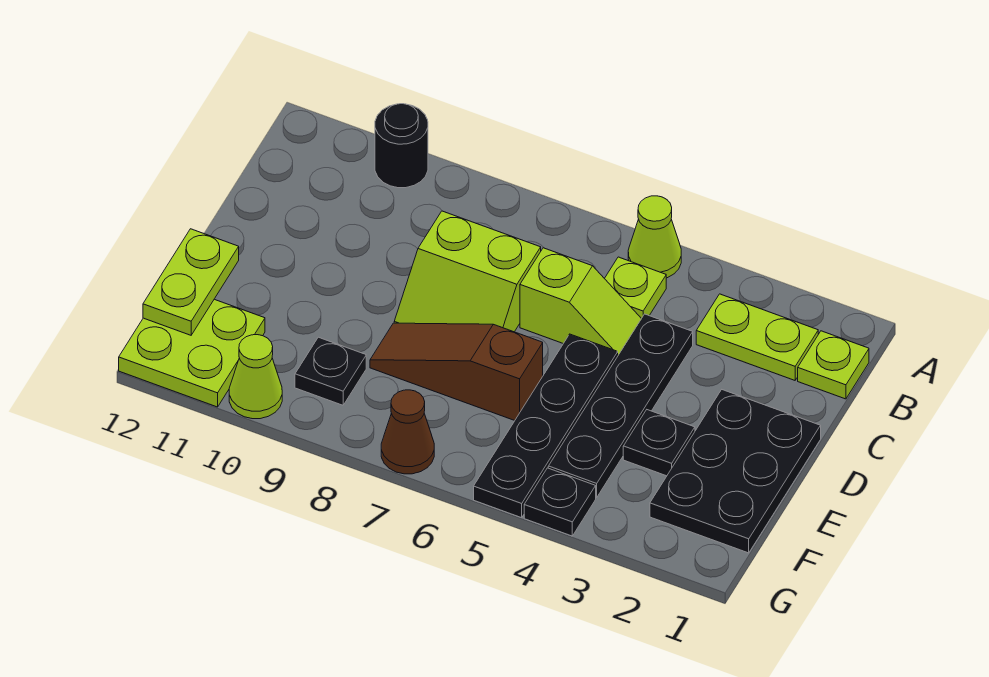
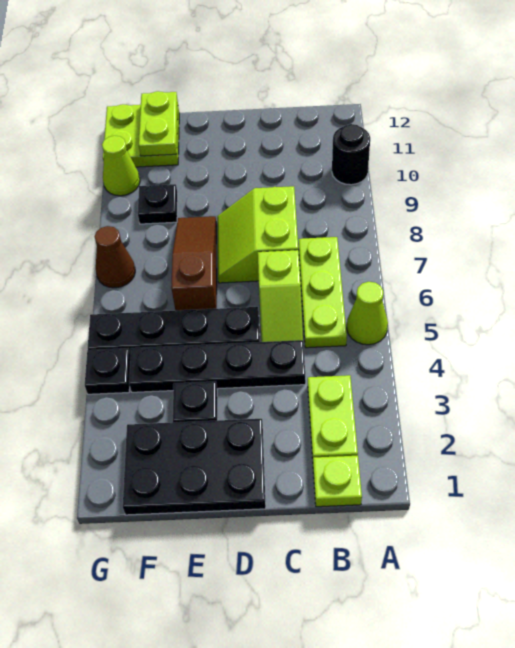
lime 1x1 plate [605,257,666,318] -> lime 1x3 plate [299,237,347,348]
lime 1x2 plate [143,229,239,335] -> lime 1x2 plate turned to [139,91,178,156]

